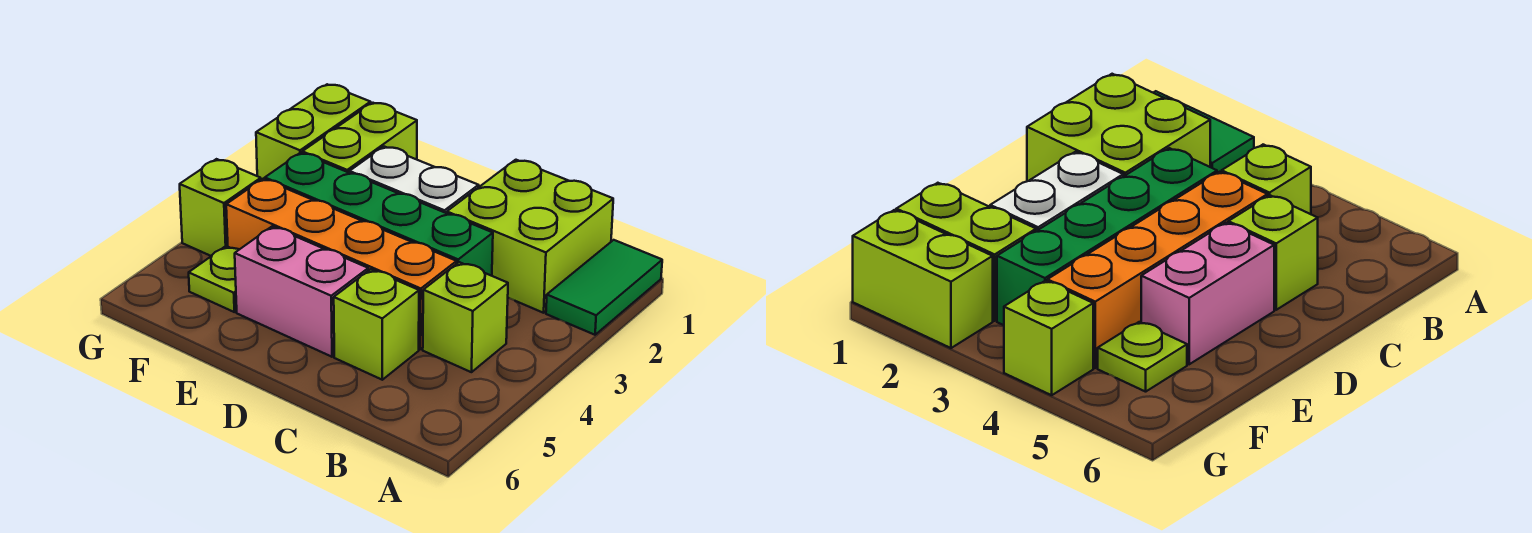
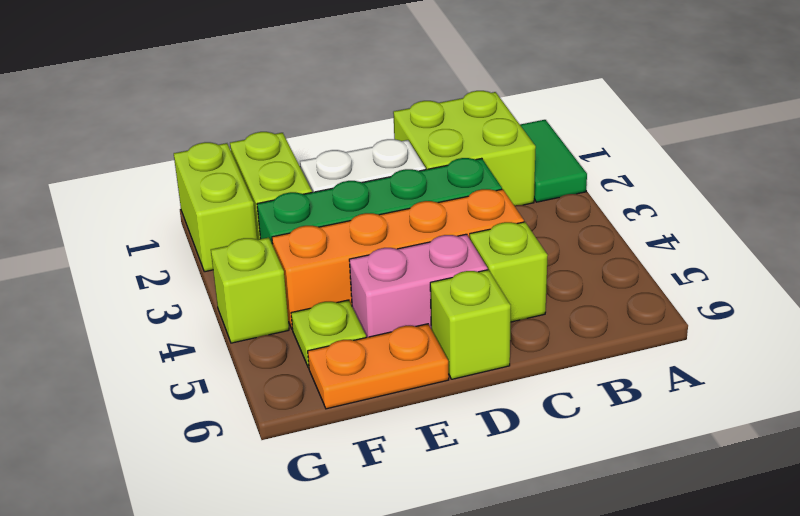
lime 1x1 brick [423,262,508,372] -> lime 1x1 brick moved to [430,270,511,379]
none -> orange 1x2 plate [308,324,449,409]

